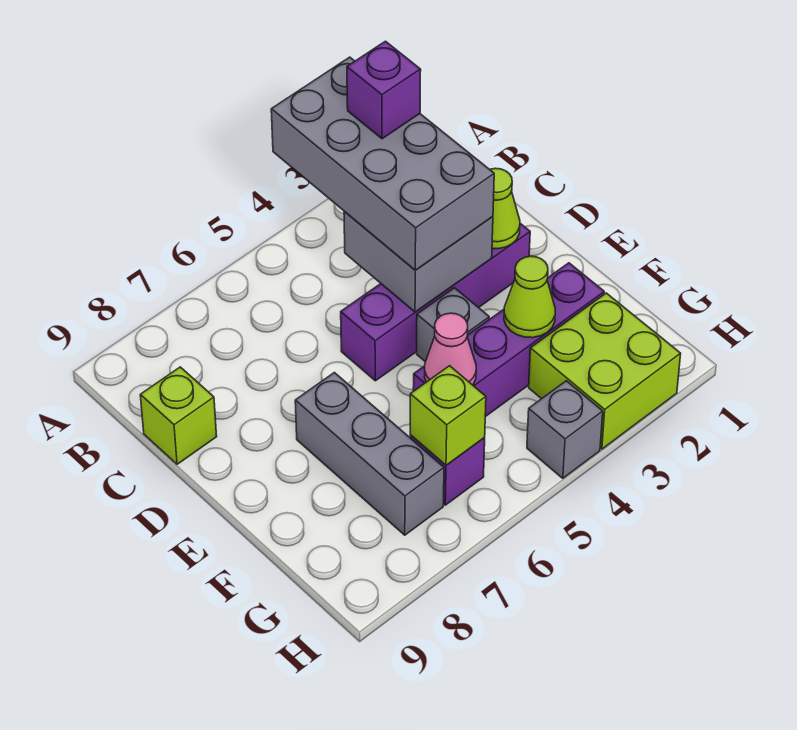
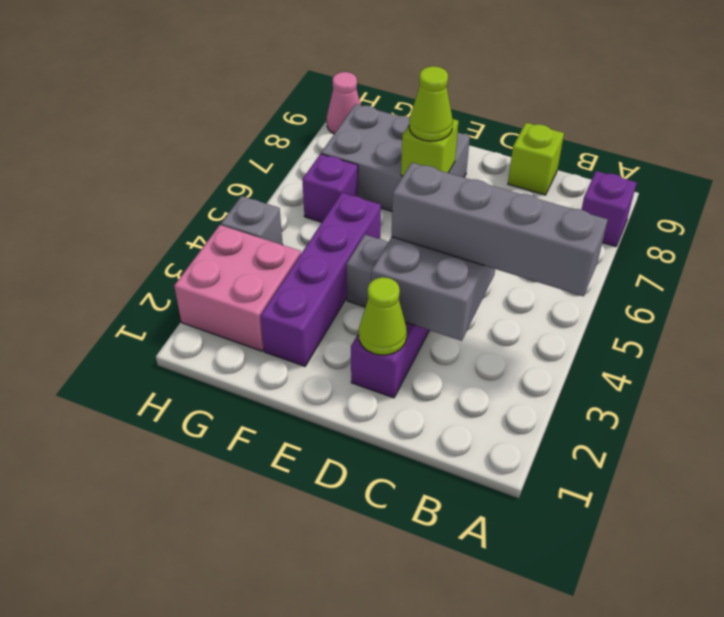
grey 2x4 brick [271,57,494,270] -> grey 1x4 brick [392,163,608,296]
purple 1x1 brick [347,41,421,139] -> purple 1x1 brick moved to [581,171,637,247]
grey 1x3 brick [295,373,444,535] -> grey 2x3 brick [321,104,470,211]
lime 1x1 cone [504,256,555,338] -> lime 1x1 cone moved to [409,66,453,141]
pink 1x1 cone [424,313,476,385] -> pink 1x1 cone moved to [327,72,361,134]
lime 2x2 brick [529,293,681,449] -> pink 2x2 brick [174,225,301,351]
lime 1x1 brick [410,366,486,465] -> lime 1x1 brick moved to [401,119,458,176]

